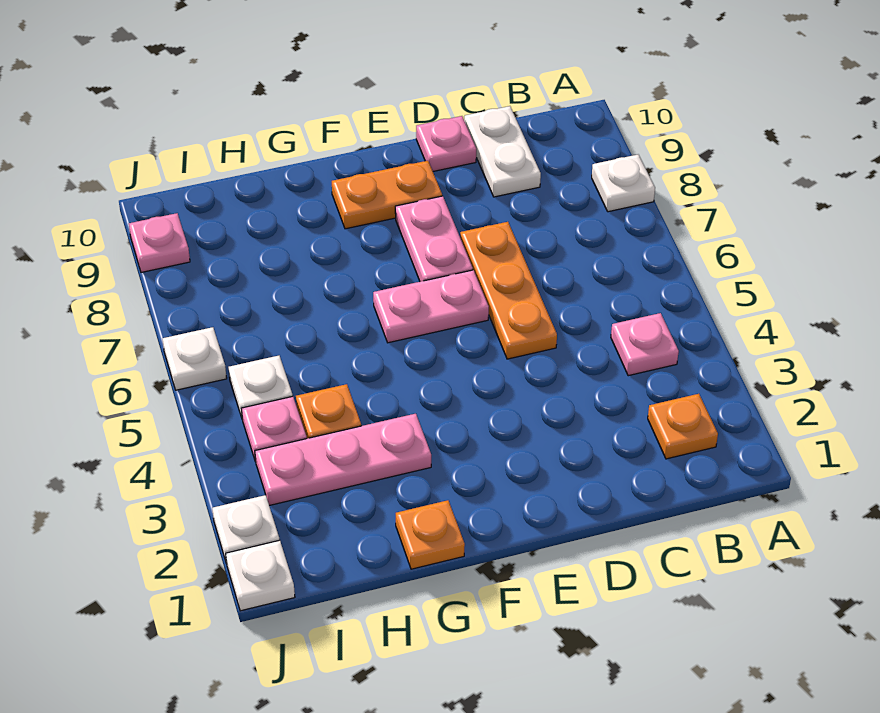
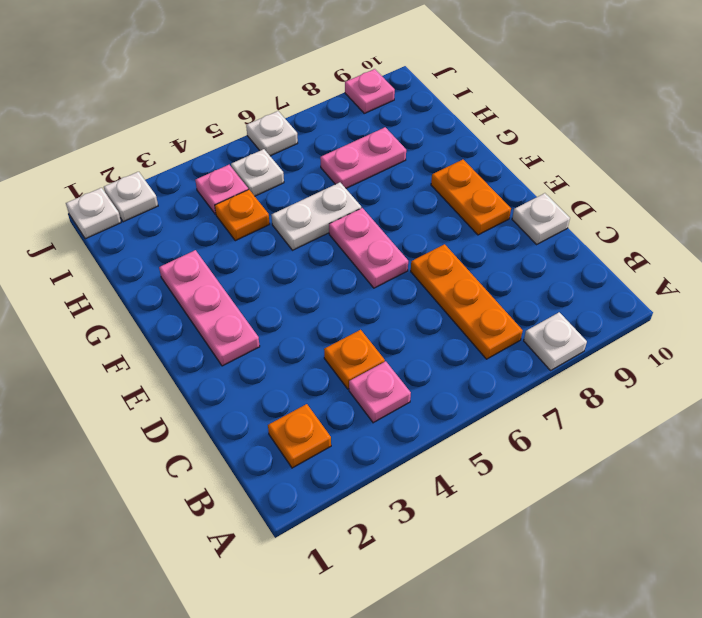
white 1x2 plate [464,106,541,197] -> white 1x2 plate moved to [272,182,361,250]
orange 1x3 plate [460,222,557,359] -> orange 1x3 plate turned to [411,244,523,359]
pink 1x1 plate [416,116,476,171] -> white 1x1 plate [512,193,570,244]
pink 1x2 plate [395,196,473,282] -> pink 1x2 plate moved to [320,127,406,188]
orange 1x1 plate [396,500,465,569] -> orange 1x1 plate moved to [324,330,385,389]
pink 1x3 plate [255,414,431,506] -> pink 1x3 plate moved to [159,250,260,366]

